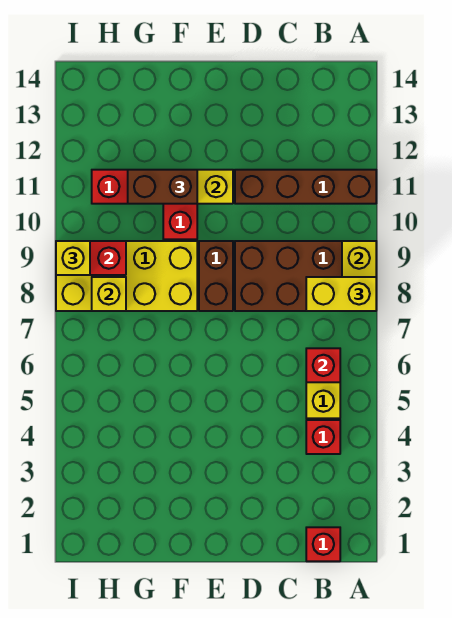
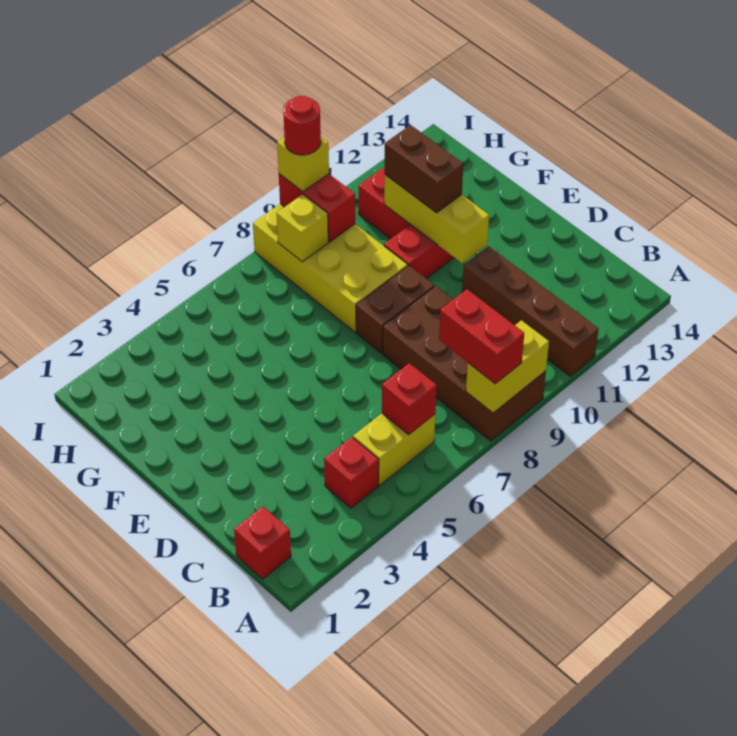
yellow 1x2 brick [306,277,376,311] -> red 1x2 brick [439,289,524,384]
none -> red 1x1 round brick [283,96,321,155]

